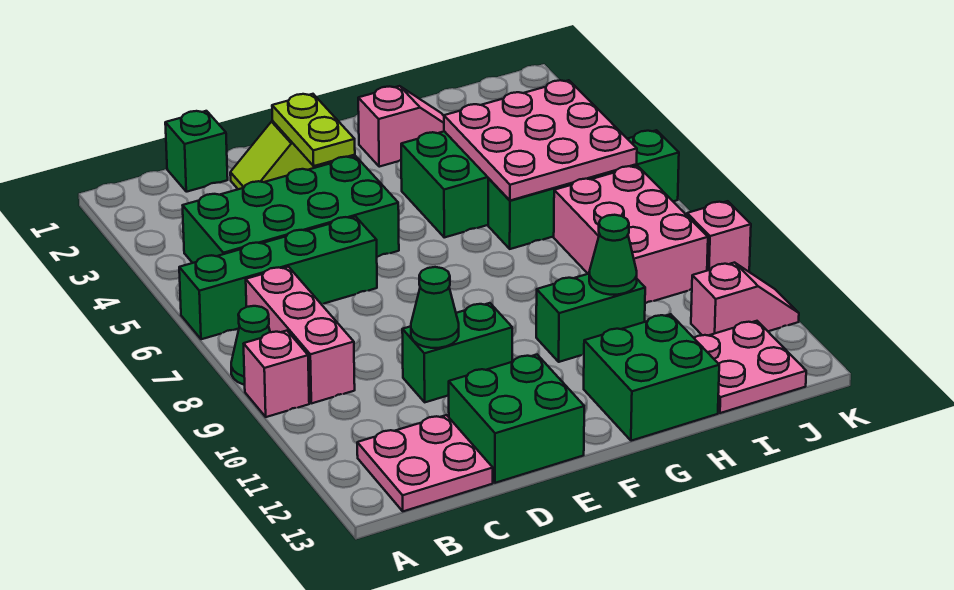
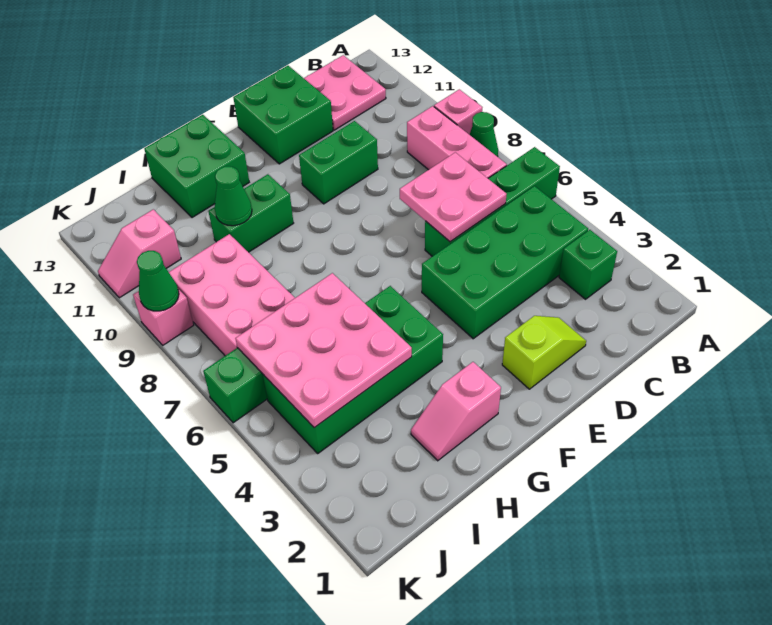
green 1x1 brick [165,111,228,192] -> green 1x1 brick moved to [559,230,617,299]
green 1x1 cone [411,267,459,348] -> green 1x1 cone moved to [137,251,179,311]
lime 1x2 plate [272,94,355,166] -> none
pink 2x2 plate [694,321,806,413] -> pink 2x2 plate moved to [400,152,507,242]

